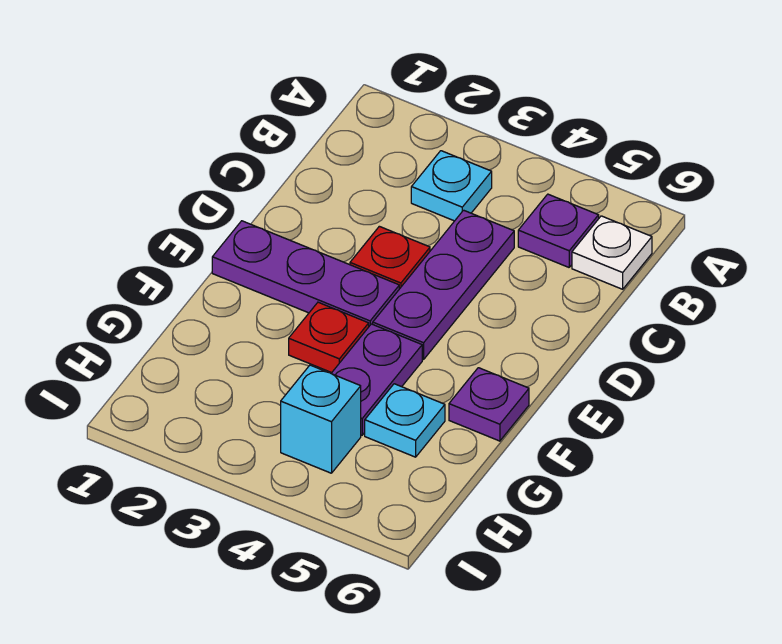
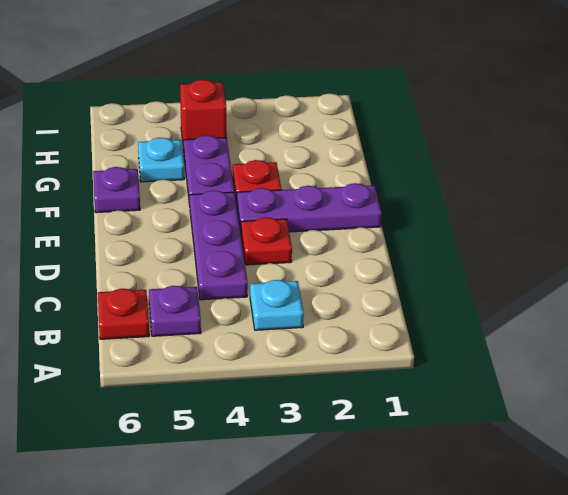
white 1x1 plate [572,216,652,289] -> red 1x1 plate [98,288,149,339]
cyan 1x1 brick [281,365,361,473] -> red 1x1 brick [180,80,227,150]

